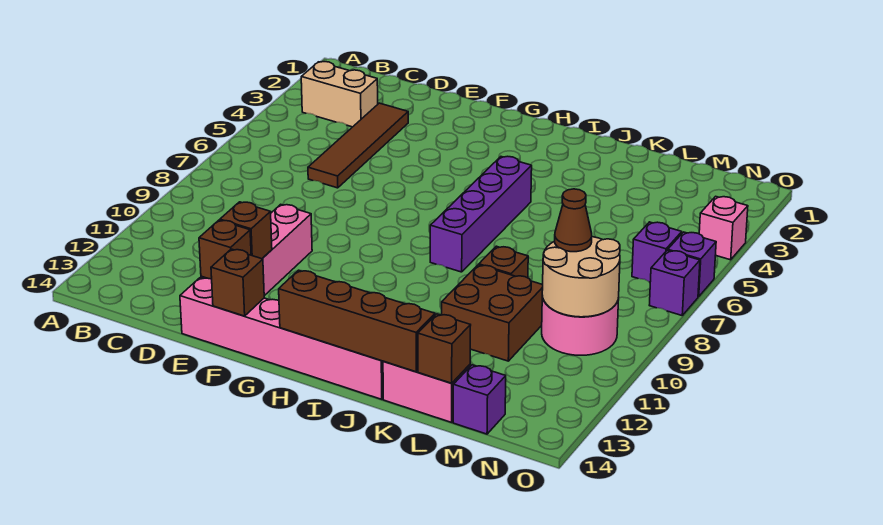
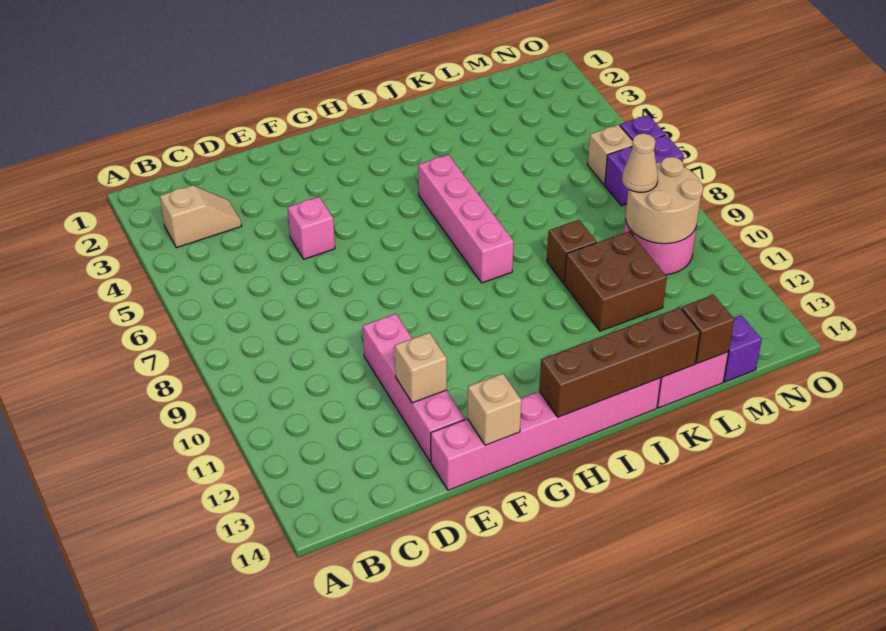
tan 1x2 brick [301,62,378,127] -> tan 1x2 slope [160,185,241,248]
brown 1x4 tile [308,103,408,188] -> none
brown 1x1 brick [220,202,272,259] -> tan 1x1 brick [395,333,447,403]
brown 1x1 brick [199,220,251,279] -> none
brown 1x1 brick [211,249,264,316] -> tan 1x1 brick [467,373,522,445]
purple 1x4 brick [430,156,532,272] -> pink 1x4 brick [418,155,514,283]
brown 1x1 cone [555,189,592,252] -> tan 1x1 cone [622,134,658,192]
purple 1x1 brick [632,222,682,282] -> tan 1x1 brick [588,125,633,185]
pink 1x1 brick [699,196,748,260] -> pink 1x1 brick moved to [288,197,335,259]
purple 1x1 brick [649,250,700,315] -> purple 1x2 brick [605,135,684,206]

